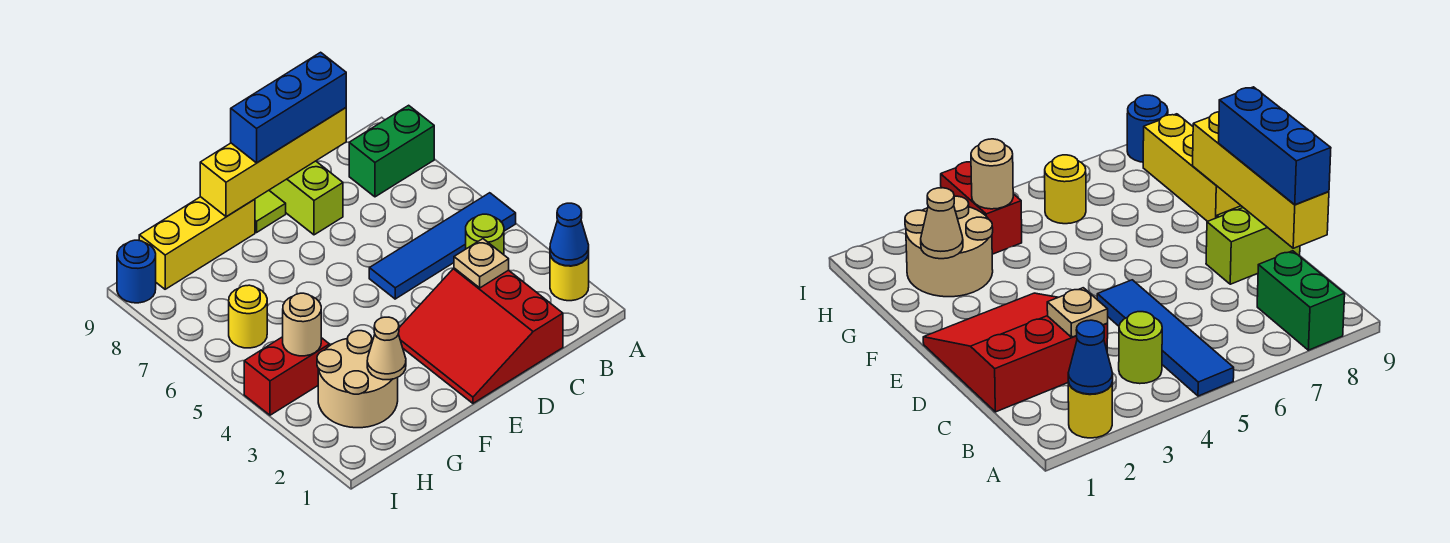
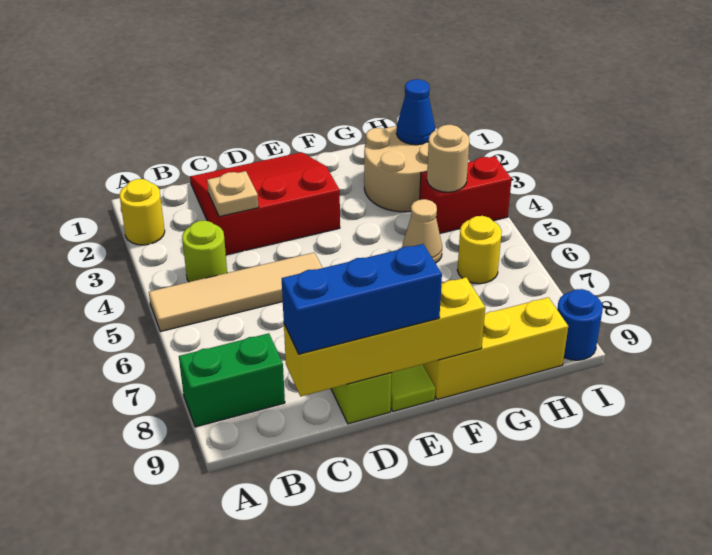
blue 1x1 cone [550,203,589,266] -> blue 1x1 cone moved to [396,79,435,145]
blue 1x4 tile [369,193,516,299] -> tan 1x4 tile [149,253,322,331]
red 3x3 slope [398,268,563,403] -> red 3x3 slope turned to [190,152,340,255]
tan 1x1 cone [367,317,406,380] -> tan 1x1 cone moved to [402,199,442,263]

